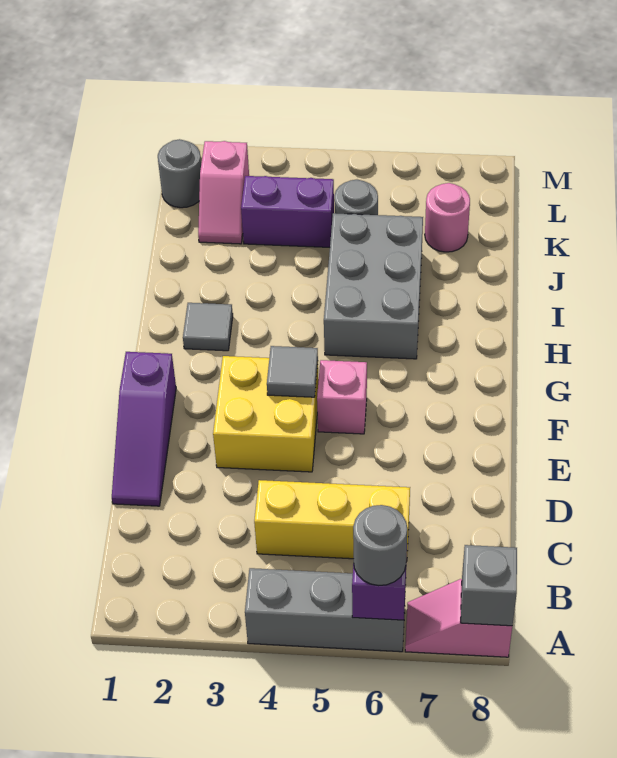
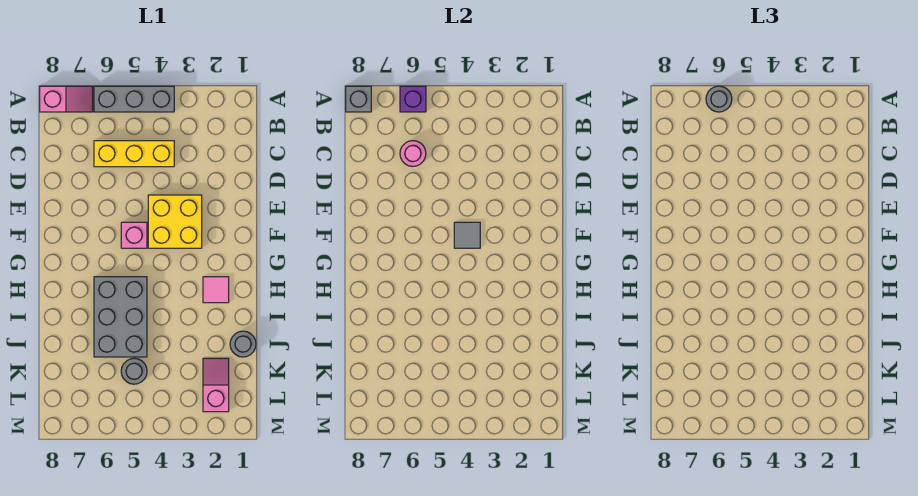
purple 1x3 slope [112,352,176,506] -> none
grey 1x1 tile [183,303,233,351] -> pink 1x1 tile [203,277,229,303]
purple 1x2 brick [241,176,334,247] -> none
pink 1x1 round brick [425,183,470,252] -> pink 1x1 round brick moved to [400,141,426,166]
grey 1x1 round brick [158,139,201,208] -> grey 1x1 round brick moved to [230,331,256,357]

